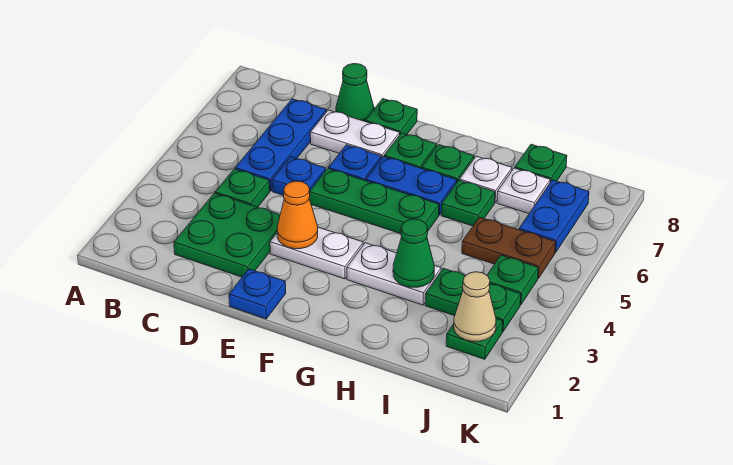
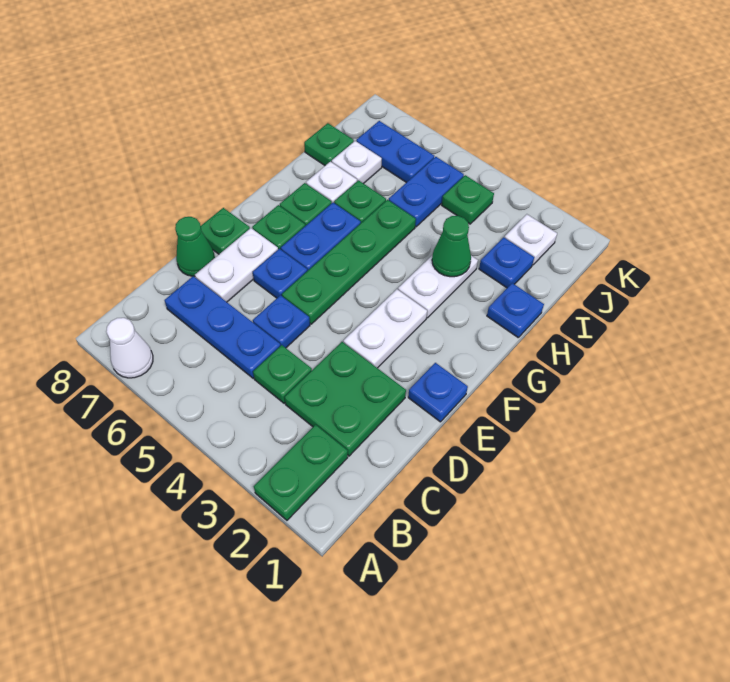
none -> white 1x1 cone [106,318,153,378]
orange 1x1 cone [277,181,318,249] -> none
green 1x3 plate [309,169,439,234] -> green 1x4 plate [282,200,416,324]
none -> blue 1x1 plate [487,283,544,338]
none -> blue 1x1 plate [479,237,534,288]
green 1x2 plate [425,268,521,332] -> green 1x2 plate moved to [254,425,348,520]
brown 1x2 plate [462,217,556,278] -> blue 1x2 plate [389,157,464,227]
green 1x1 plate [446,319,503,359] -> white 1x1 plate [504,214,557,265]
tan 1x1 cone [454,272,496,341] -> none

